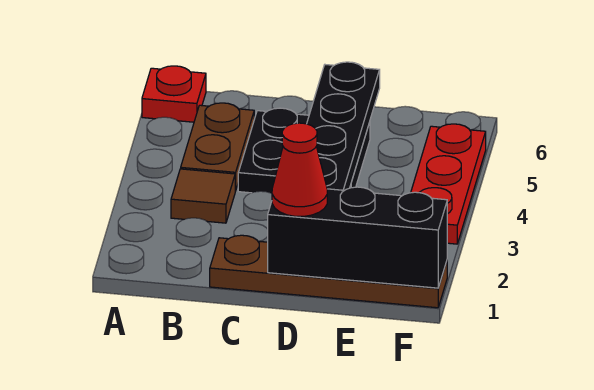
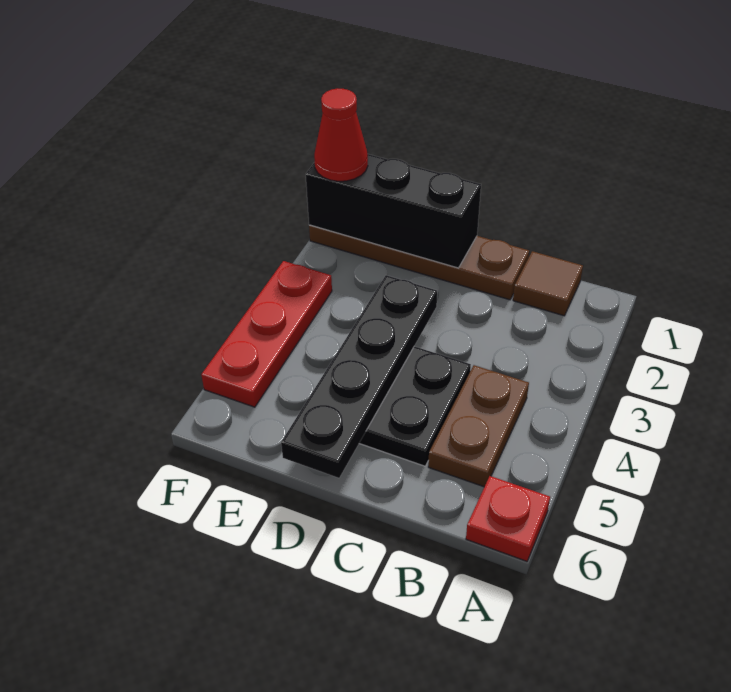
brown 1x1 tile [171,169,235,223] -> brown 1x1 tile moved to [513,251,583,316]
red 1x1 cone [272,123,327,216] -> red 1x1 cone moved to [314,88,368,181]

